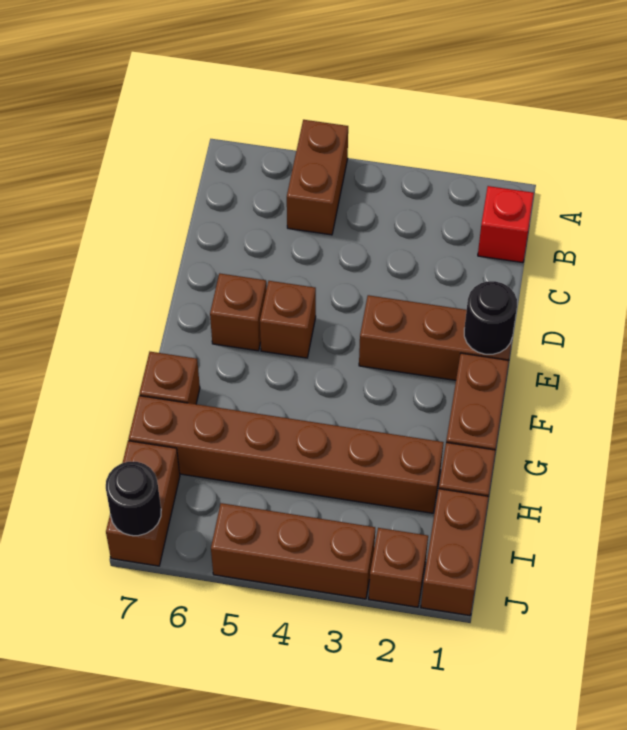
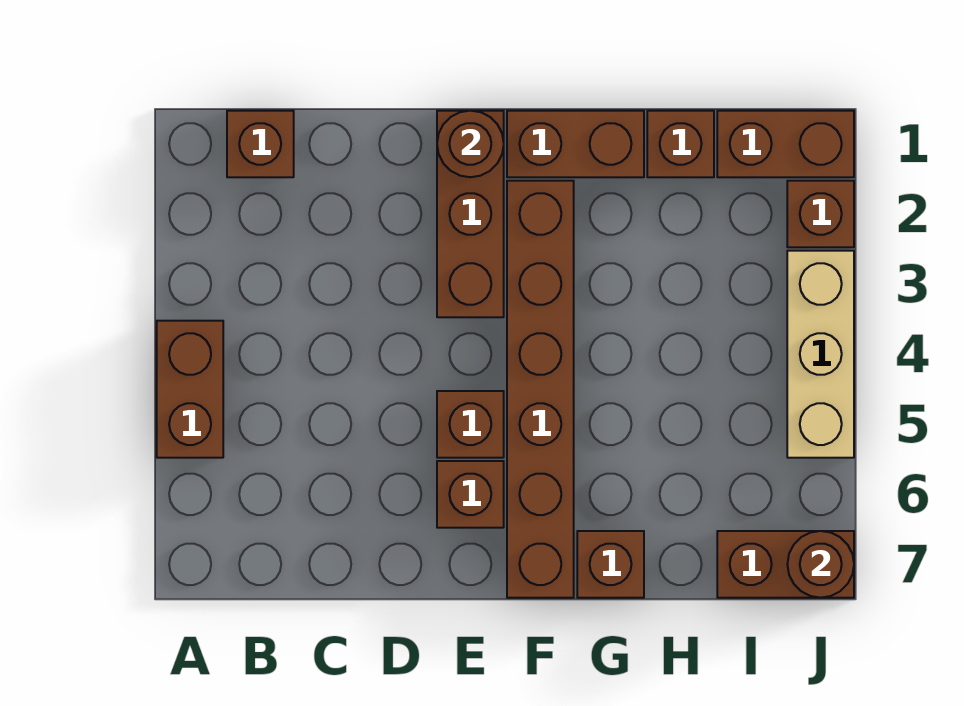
brown 1x2 brick [287,120,348,235] -> brown 1x2 brick turned to [157,321,223,458]
red 1x1 brick [478,186,534,263] -> brown 1x1 brick [227,111,294,177]
black 1x1 round brick [464,281,517,354] -> brown 1x1 round brick [437,111,504,177]
brown 1x6 brick [128,396,444,513] -> brown 1x6 brick moved to [507,181,574,598]
brown 1x3 brick [211,503,375,599] -> tan 1x3 brick [787,251,854,458]
black 1x1 round brick [106,462,161,536] -> brown 1x1 round brick [787,531,854,598]

